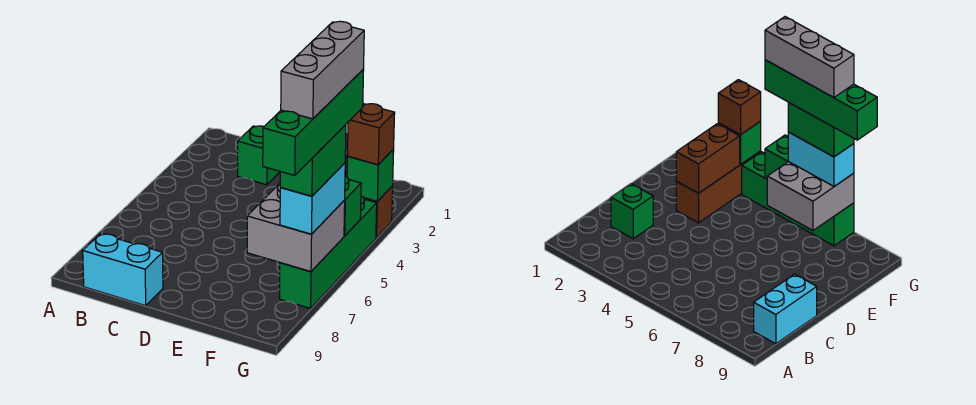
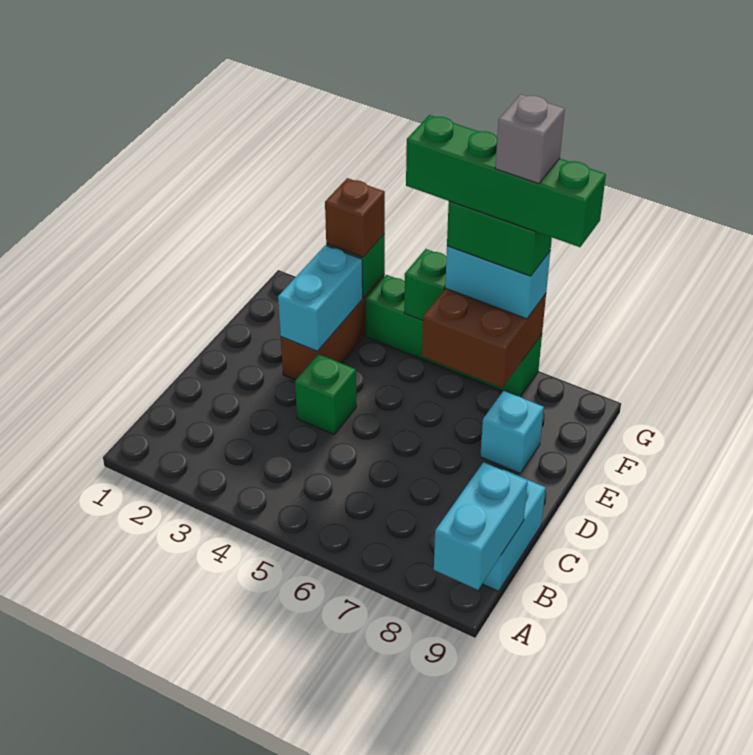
none -> cyan 1x2 brick [434,462,528,590]
green 1x1 brick [238,126,280,185] -> green 1x1 brick moved to [295,354,357,434]
brown 1x2 brick [676,124,740,193] -> cyan 1x2 brick [278,245,363,351]
none -> cyan 1x1 brick [480,391,544,473]
grey 2x2 brick [247,184,345,271] -> brown 2x2 brick [422,288,546,388]
grey 1x3 brick [281,21,364,119] -> grey 1x1 brick [495,94,565,184]

